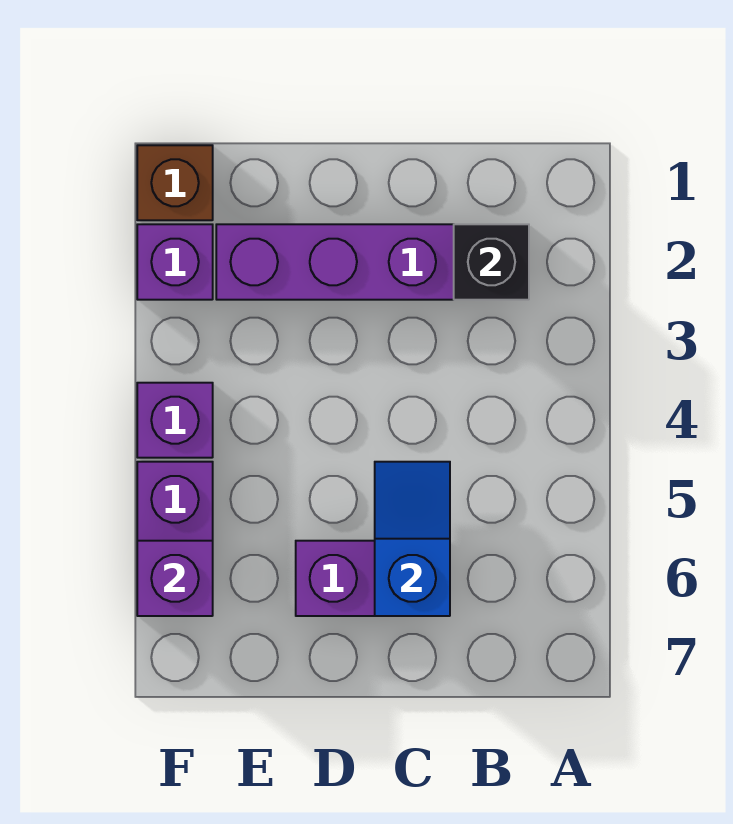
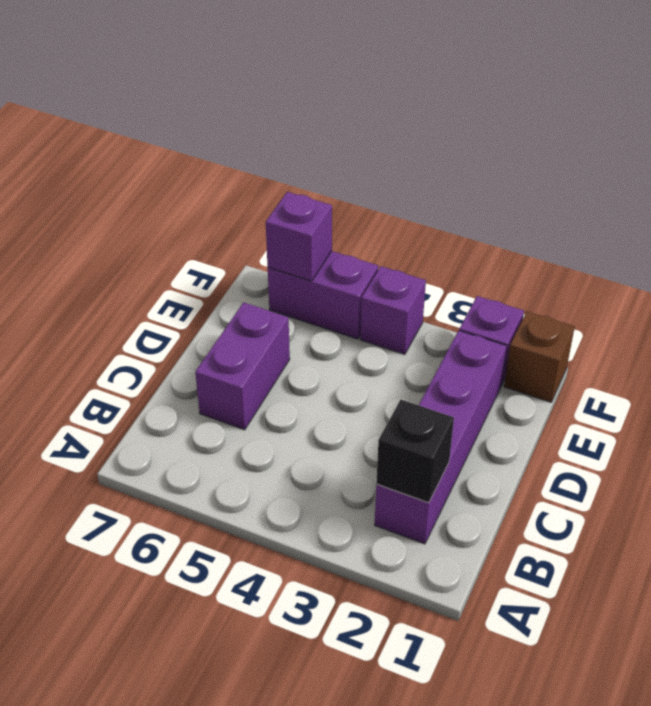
blue 1x2 slope [375,462,450,616] -> none

